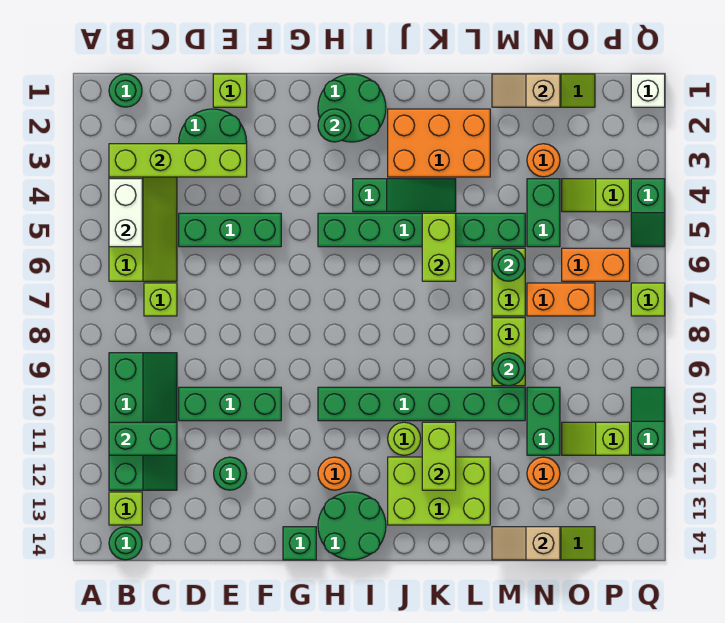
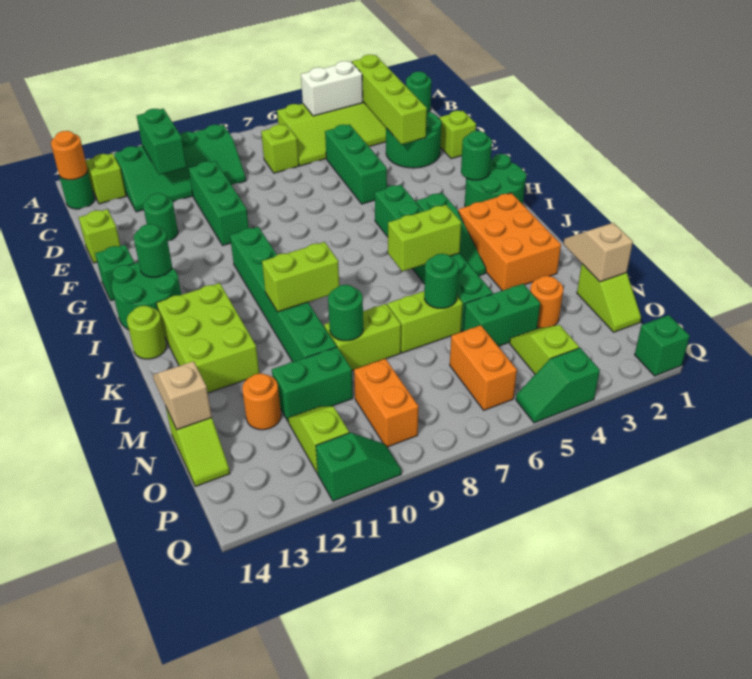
orange 1x1 round brick [318,457,351,490] -> orange 1x1 round brick moved to [51,131,88,180]
none -> green 1x1 round brick [134,224,172,277]
lime 1x1 round brick [388,422,421,455] -> lime 1x1 round brick moved to [127,306,166,359]
lime 1x2 brick [422,422,456,490] -> lime 1x2 brick moved to [262,242,339,312]
orange 1x2 brick [527,283,595,316] -> orange 1x2 brick moved to [354,359,418,447]
white 1x1 brick [631,74,665,107] -> green 1x1 brick [635,315,690,376]
lime 1x1 brick [631,283,665,316] -> lime 1x1 brick moved to [78,209,120,263]

